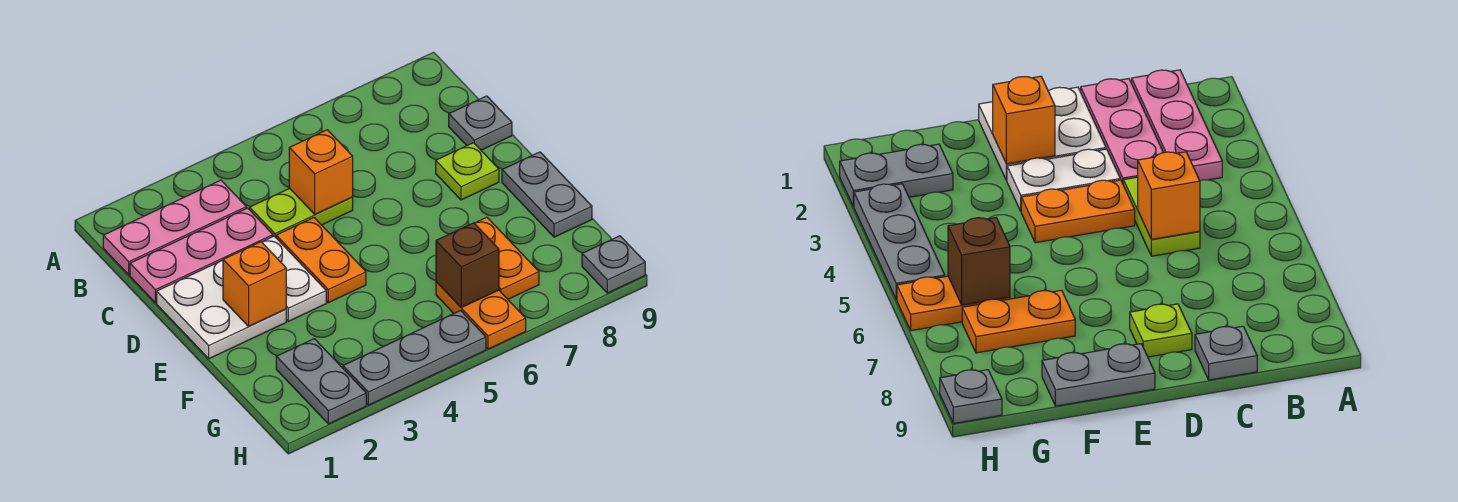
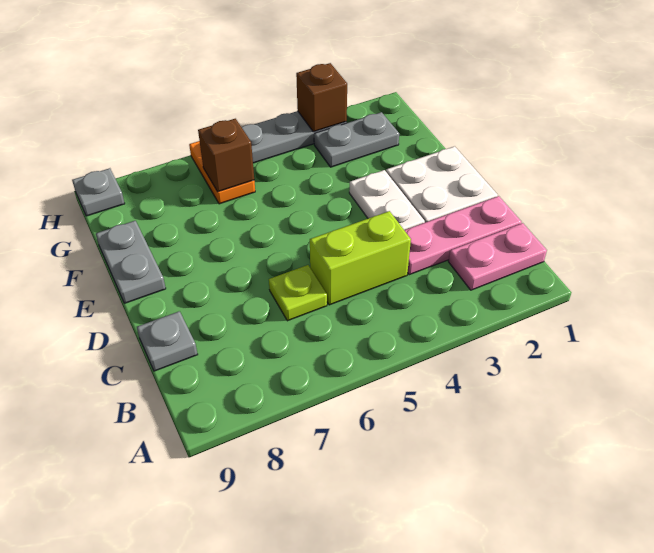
pink 1x3 plate [103,180,246,275] -> pink 1x2 plate [448,223,547,290]
lime 1x2 plate [250,188,353,237] -> lime 1x2 brick [310,211,411,305]
orange 1x1 brick [289,130,353,214] -> none
orange 1x2 plate [276,218,366,303] -> none
lime 1x1 plate [436,143,499,200] -> lime 1x1 plate moved to [269,265,327,321]
orange 1x1 brick [223,242,286,326] -> none
orange 1x2 plate [474,217,539,299] -> none
grey 1x2 plate [276,339,366,424] -> grey 1x2 plate turned to [314,112,399,167]
none -> brown 1x1 brick [296,63,347,132]

